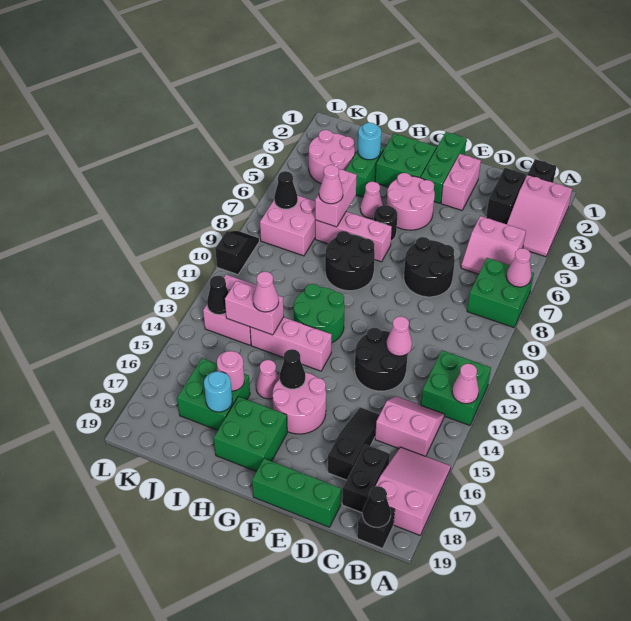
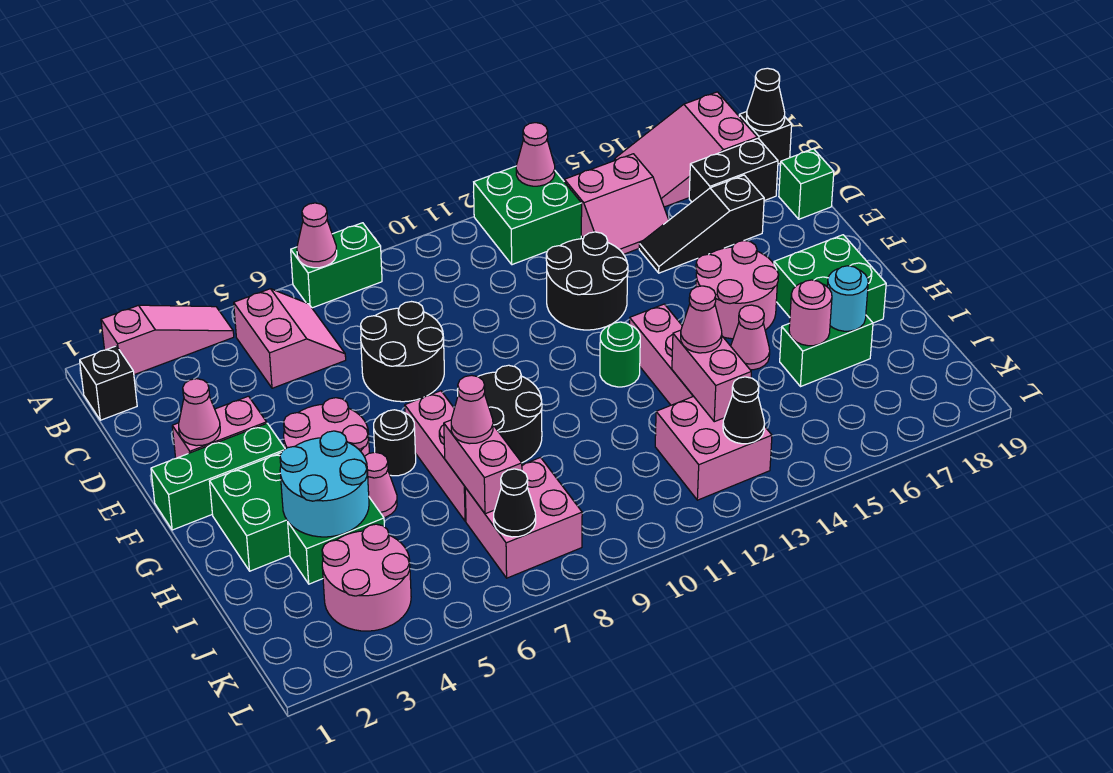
pink 2x3 slope [507,175,572,257] -> pink 1x3 slope [101,305,234,375]
green 2x2 brick [467,258,534,328] -> green 1x2 brick [291,223,382,308]
pink 2x2 slope [375,396,445,456] -> pink 2x2 slope turned to [564,154,669,254]
black 1x2 brick [486,168,526,224] -> none
pink 1x1 cone [386,316,412,356] -> pink 1x1 cone moved to [179,379,220,446]
green 1x3 brick [252,459,341,527] -> green 1x1 brick [779,149,834,219]
green 2x2 round brick [294,284,345,342] -> green 1x1 round brick [600,322,640,387]
black 1x1 cone [280,349,305,389] -> none
cyan 1x1 round brick [358,123,381,160] -> cyan 2x2 round brick [280,431,369,537]
pink 1x2 brick [315,169,357,227] -> pink 1x2 brick turned to [444,420,522,514]
green 2x2 brick [177,358,250,430] -> green 1x2 brick [780,316,873,387]
black 1x2 slope [215,231,259,275] -> none

